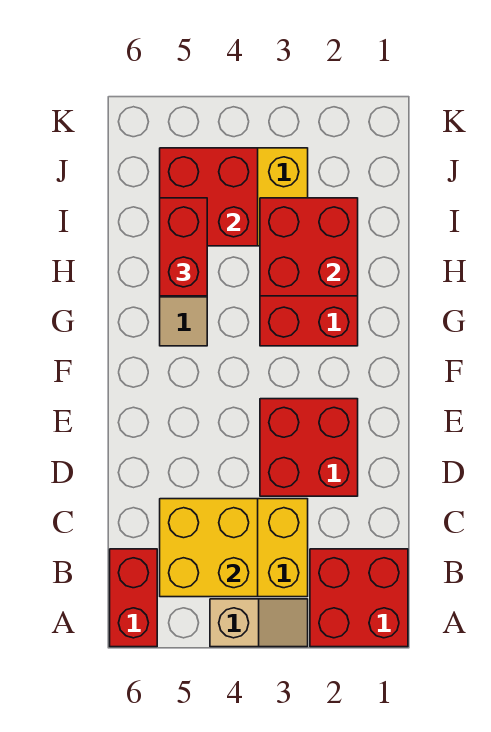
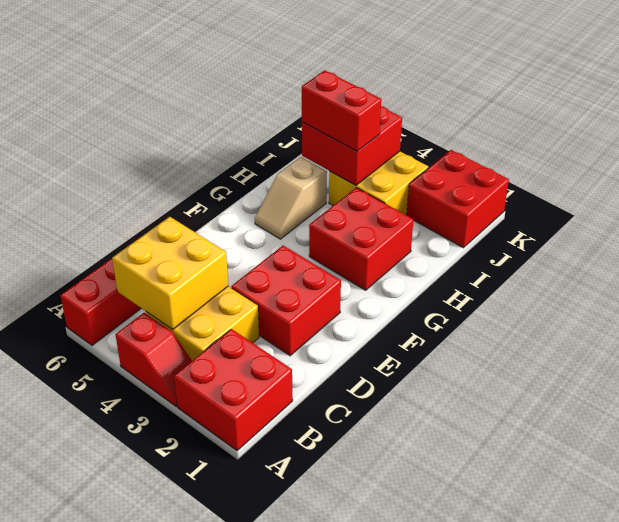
tan 1x2 slope [210,599,308,647] -> red 1x2 slope [115,313,192,407]
red 2x2 brick [260,198,358,296] -> red 2x2 brick moved to [407,150,509,248]
red 1x2 brick [160,198,207,296] -> red 1x2 brick turned to [302,70,381,151]

